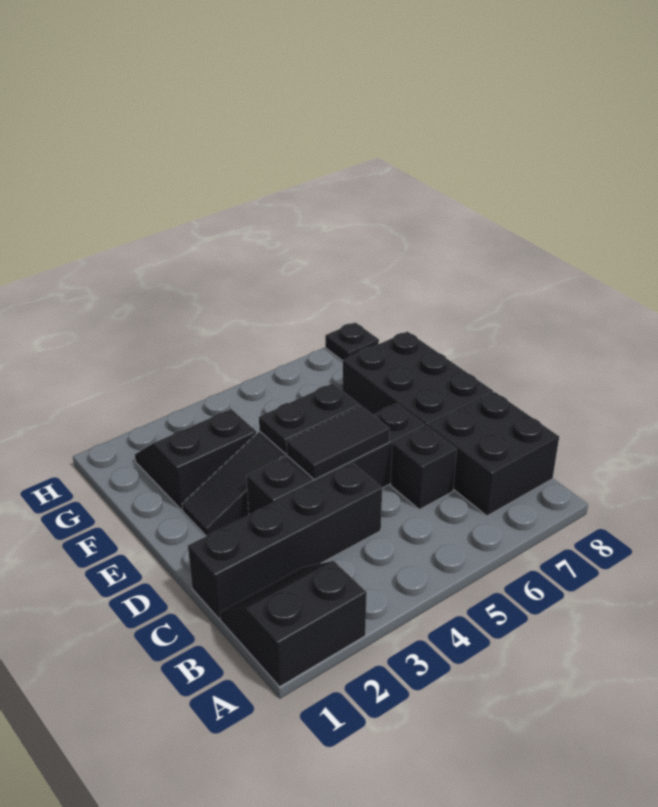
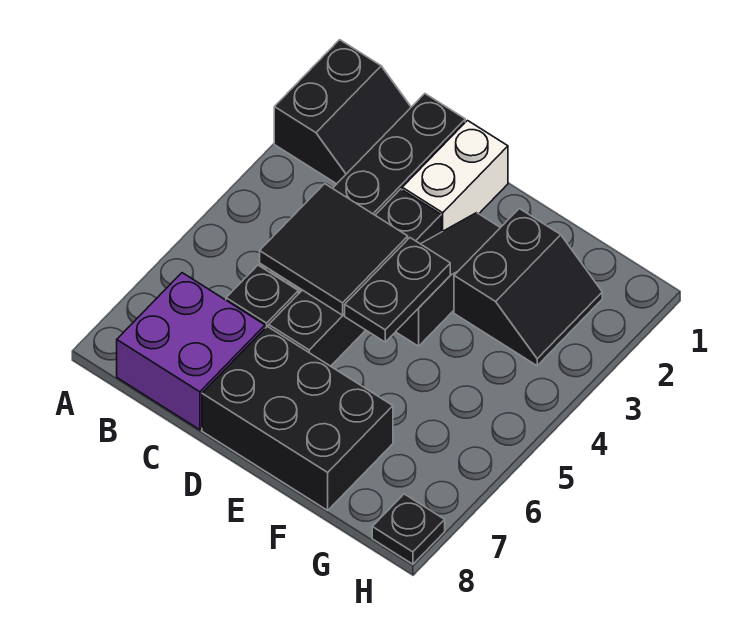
black 2x2 brick [428,392,559,516] -> purple 2x2 brick [117,273,265,430]
none -> white 1x2 brick [402,121,508,232]
black 1x2 tile [286,406,390,480] -> black 2x2 tile [260,184,408,315]

